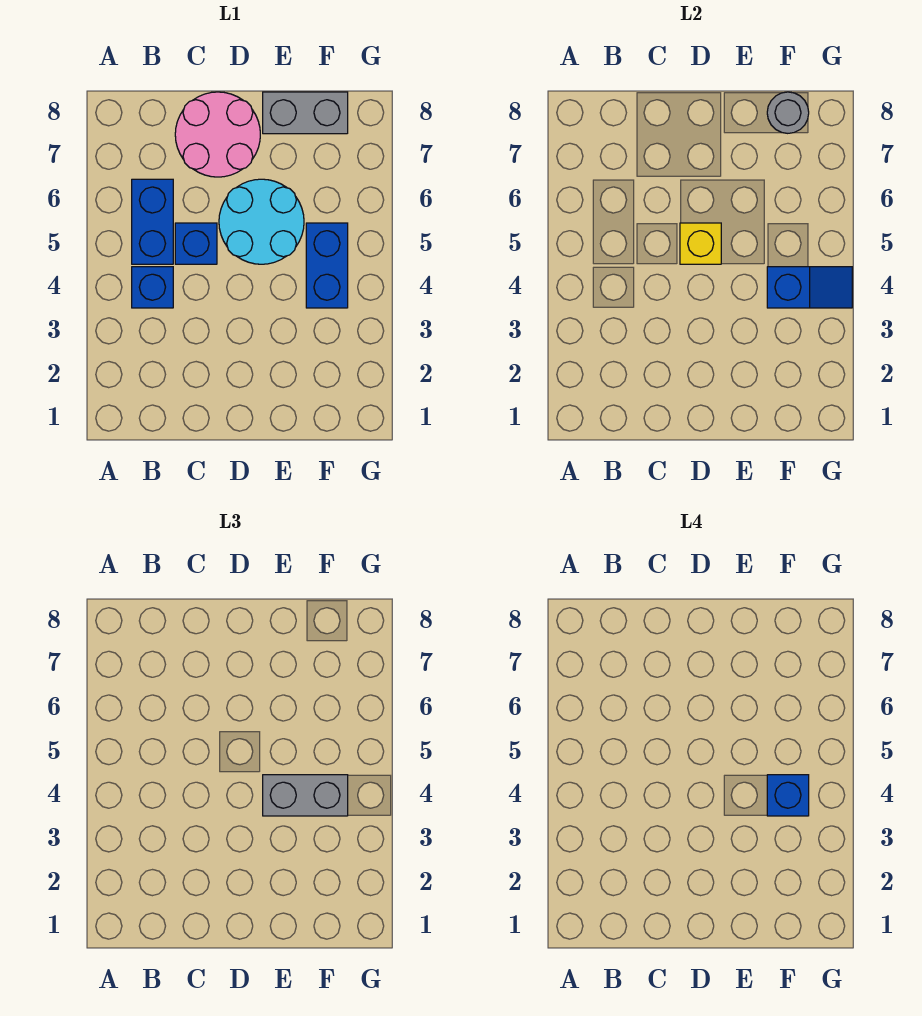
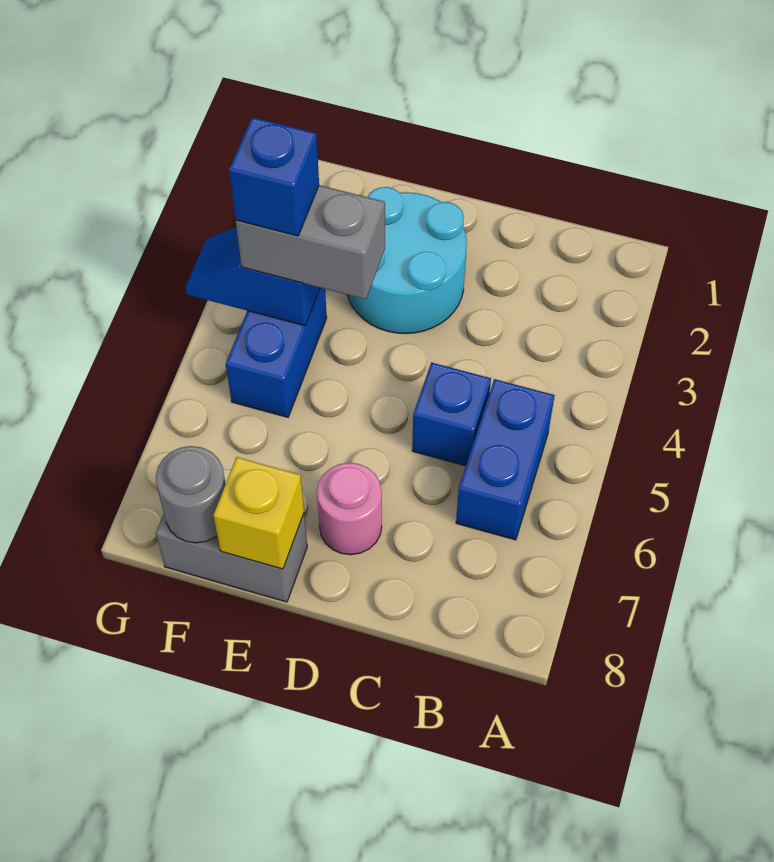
blue 1x1 brick [132,267,173,308] -> none
pink 2x2 round brick [175,92,260,177] -> pink 1x1 round brick [317,463,382,555]
cyan 2x2 round brick [219,179,304,264] -> cyan 2x2 round brick moved to [348,187,467,334]
yellow 1x1 brick [680,223,721,264] -> yellow 1x1 brick moved to [213,457,304,569]

